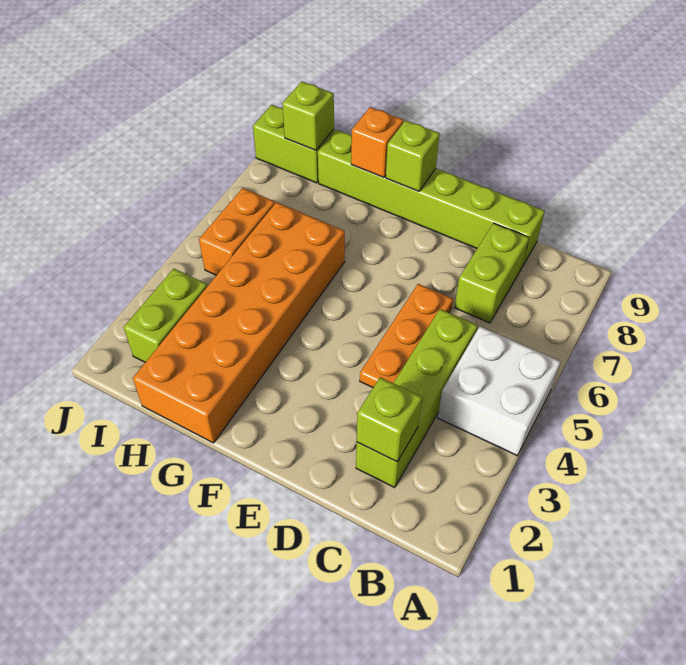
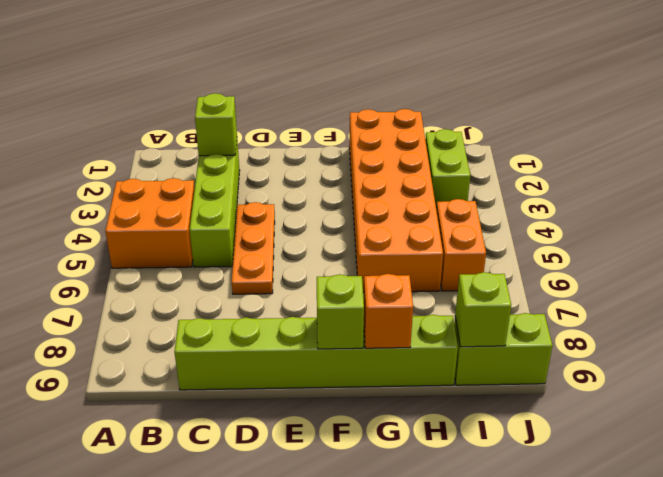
white 2x2 brick [438,326,561,456] -> orange 2x2 brick [105,178,195,268]
lime 1x2 brick [454,223,529,323] -> none

